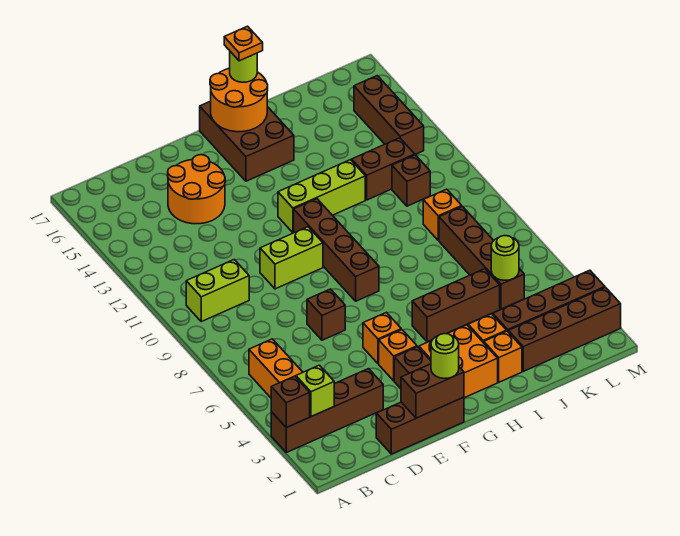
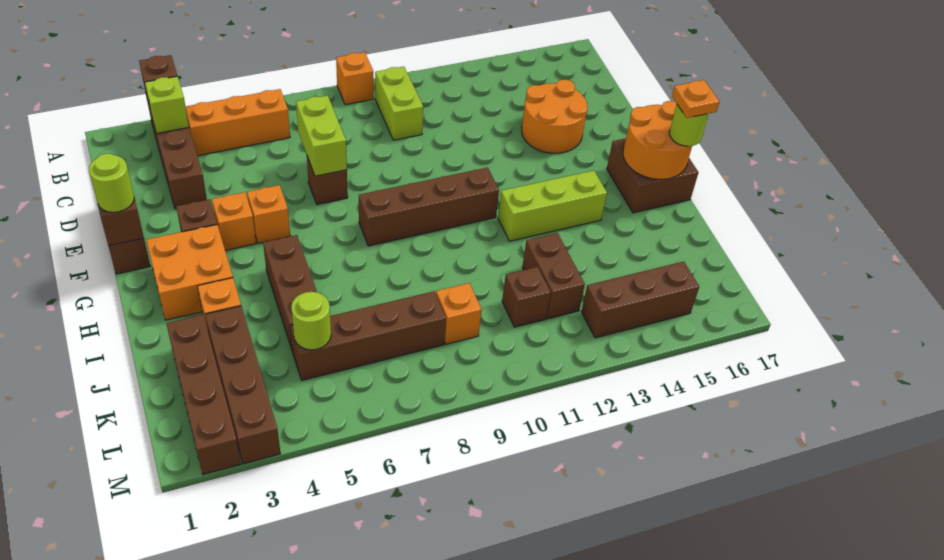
lime 1x2 brick [260,227,323,289] -> lime 1x2 brick moved to [296,96,347,176]
lime 1x3 brick [278,160,365,233] -> lime 1x3 brick turned to [498,171,607,241]
brown 2x3 brick [200,101,294,181] -> brown 2x2 brick [607,138,698,213]
orange 1x1 brick [484,331,522,382] -> orange 1x1 brick moved to [336,52,374,105]

